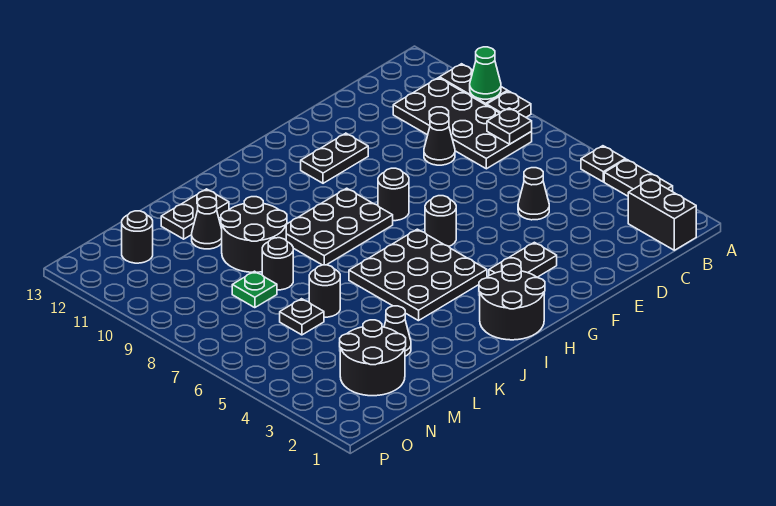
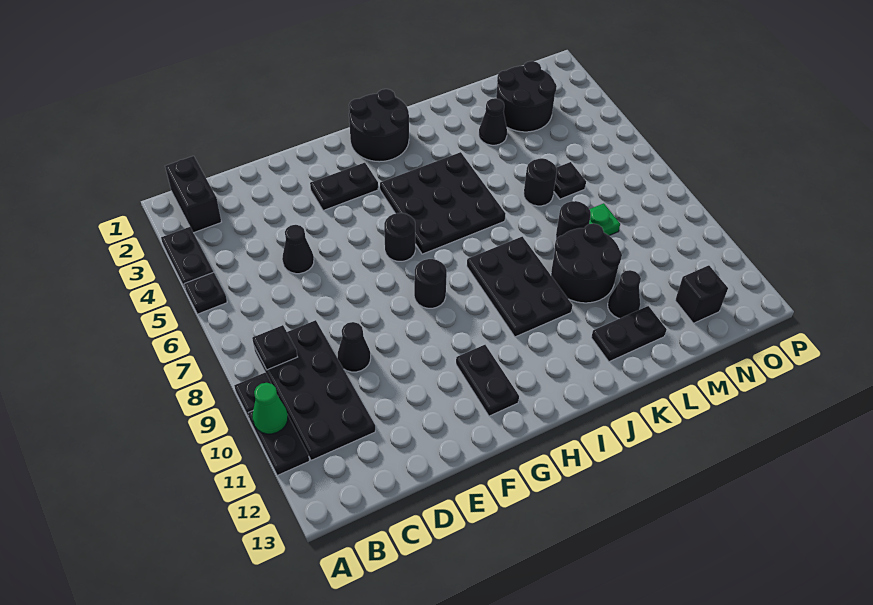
black 1x2 plate [301,133,368,183] -> black 1x2 plate turned to [456,345,519,416]
black 2x3 plate [286,188,393,265] -> black 2x3 plate turned to [467,237,573,337]
black 1x1 round brick [122,211,153,263] -> black 1x1 brick [675,265,728,323]

